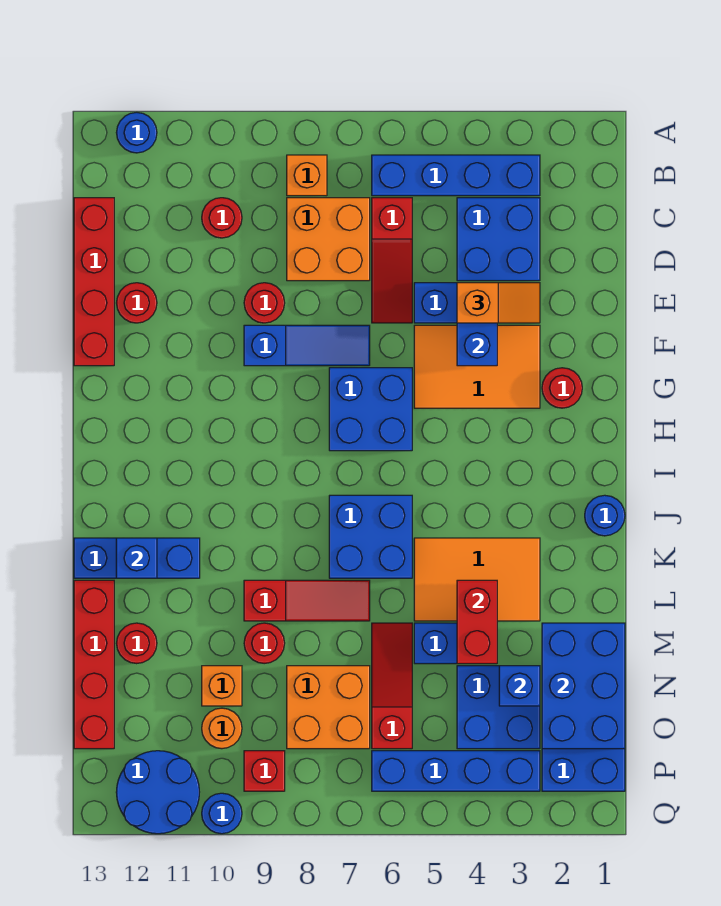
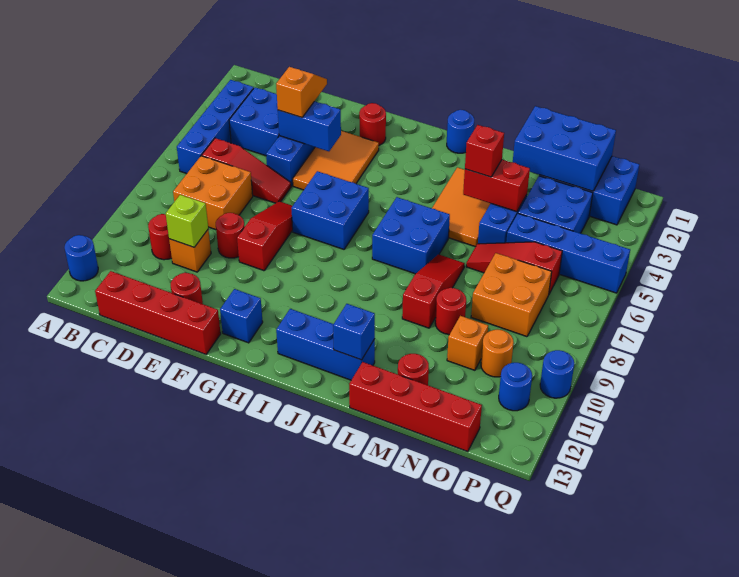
orange 1x1 brick [287,155,327,196] -> orange 1x1 brick moved to [169,229,211,272]
none -> lime 1x1 brick [166,195,208,247]
blue 1x3 slope [244,325,370,366] -> red 1x3 slope [237,201,293,271]
blue 1x3 brick [74,538,200,578] -> blue 1x3 brick turned to [276,309,375,380]
blue 1x1 brick [499,666,540,706] -> blue 1x1 brick moved to [220,289,263,343]
blue 1x4 brick [372,751,540,791] -> blue 1x4 brick turned to [506,214,630,293]
red 1x1 brick [244,751,285,791] -> red 1x1 brick moved to [465,125,504,177]
blue 2x2 round brick [116,751,199,834] -> blue 1x1 round brick [499,363,532,411]

